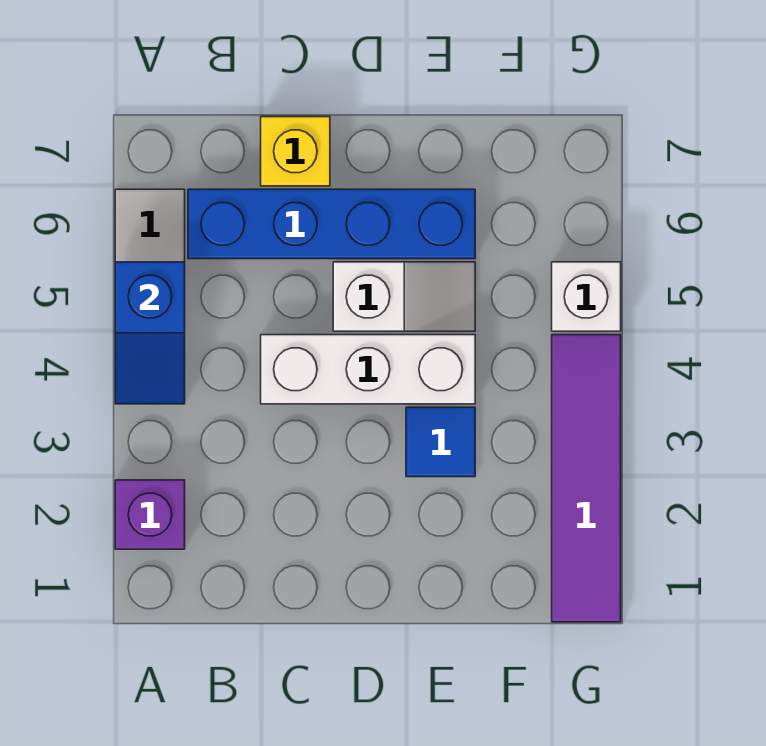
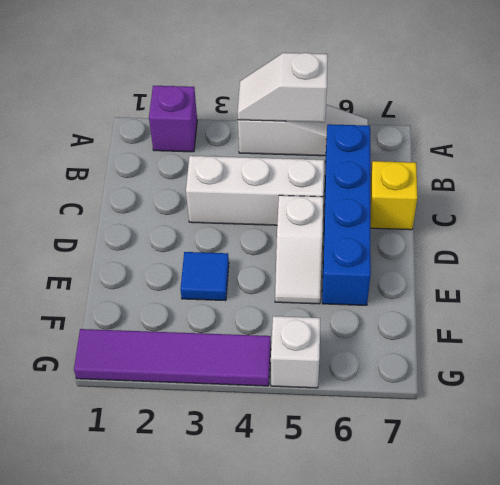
blue 1x2 slope [115,262,185,404] -> white 1x2 slope [237,53,328,122]
white 1x3 brick [261,335,475,404] -> white 1x3 brick turned to [186,156,324,225]

